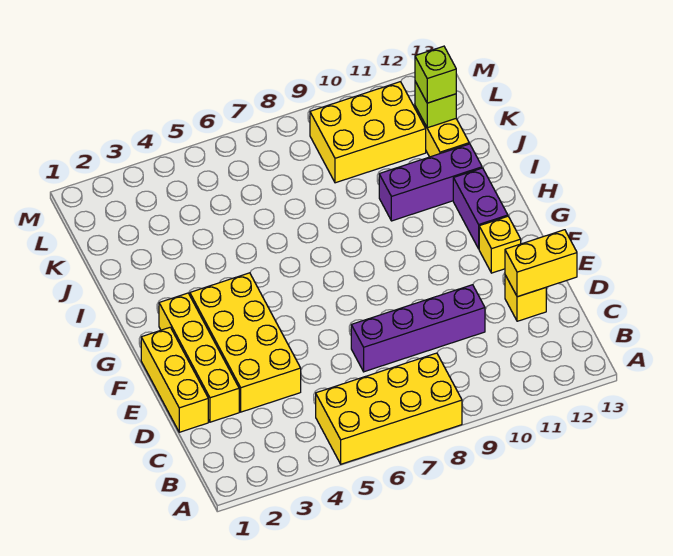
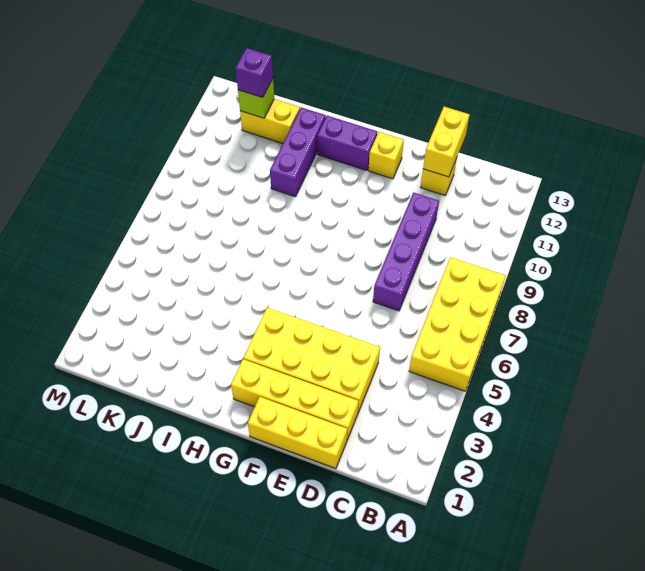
yellow 2x3 brick [310,82,426,183] -> none
lime 1x1 brick [415,46,456,103] -> purple 1x1 brick [236,48,273,97]

